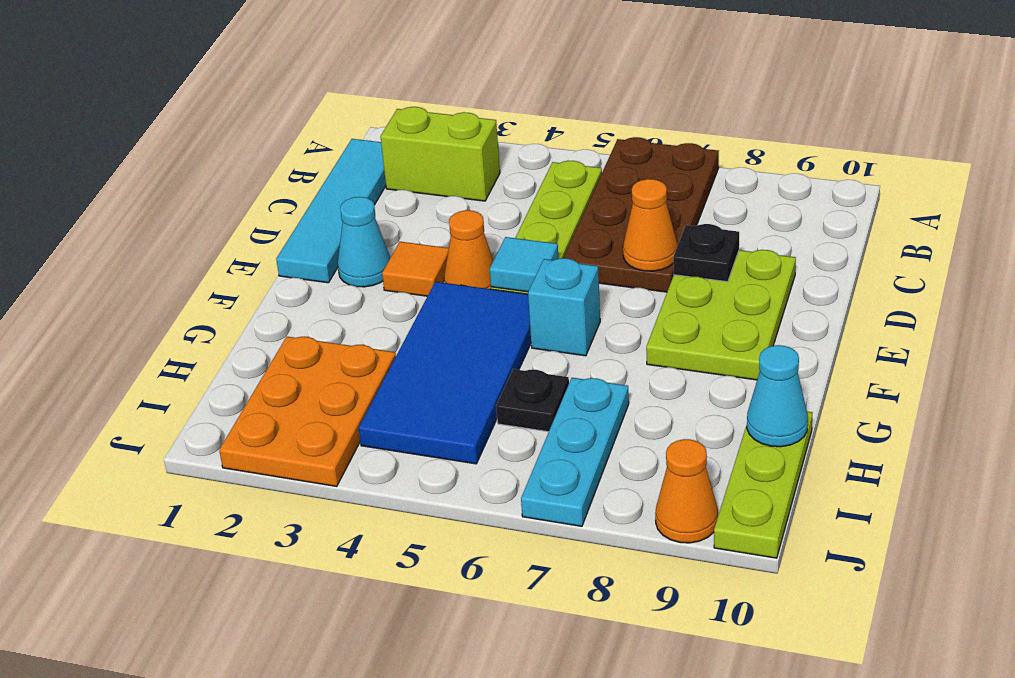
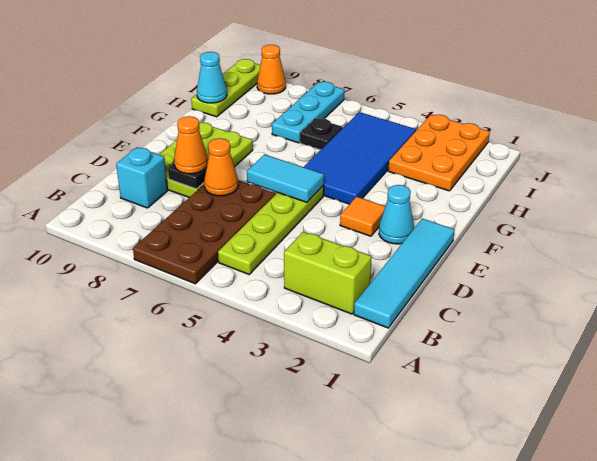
orange 1x1 cone [444,210,493,289] -> orange 1x1 cone moved to [174,116,208,174]
cyan 1x1 tile [490,237,558,292] -> cyan 1x2 tile [247,154,324,202]
cyan 1x1 brick [528,258,600,356] -> cyan 1x1 brick moved to [116,147,168,208]

